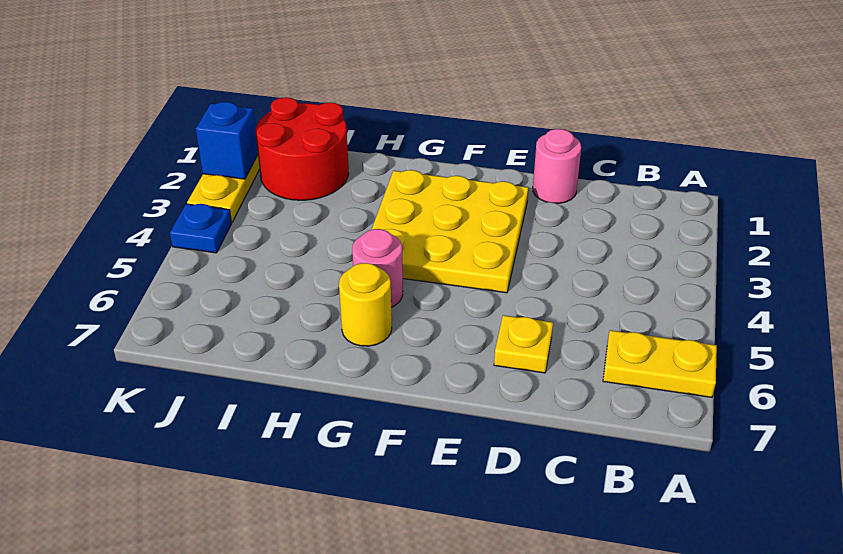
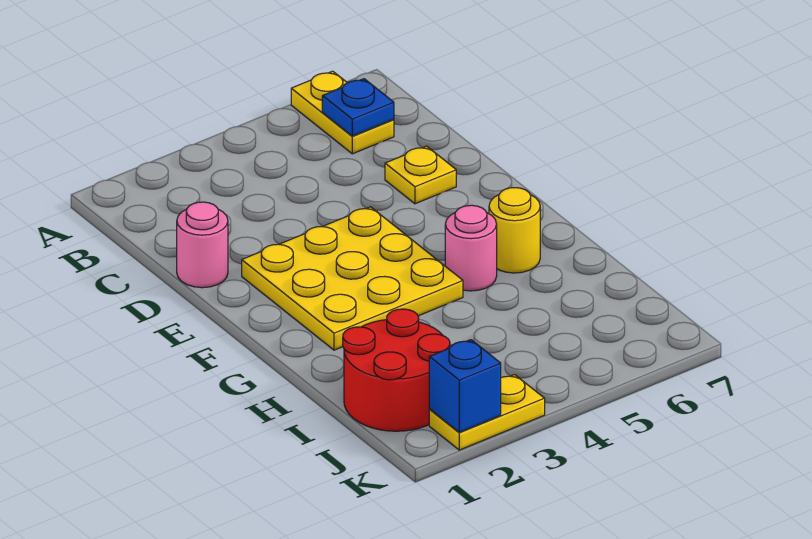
blue 1x1 plate [170,204,231,253] -> blue 1x1 plate moved to [322,79,394,136]

